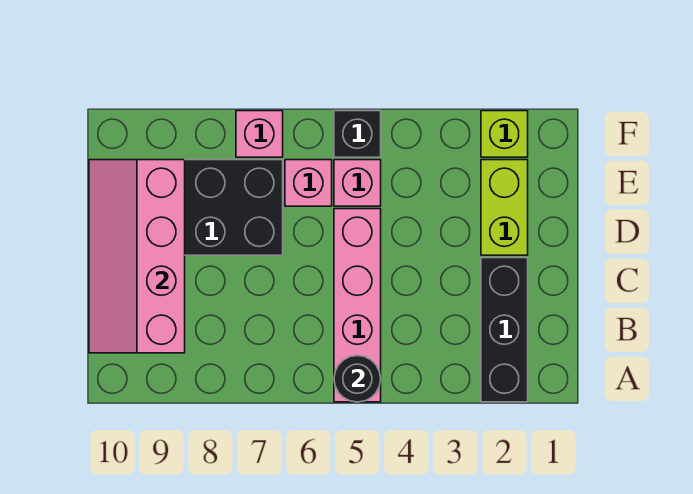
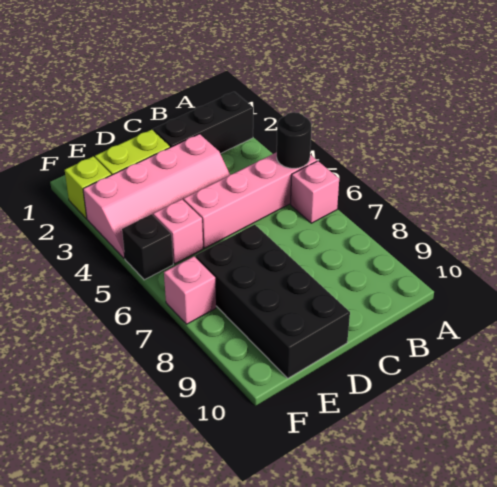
pink 2x4 slope [89,160,185,353] -> pink 2x4 slope moved to [83,134,230,259]
pink 1x1 brick [285,160,332,206] -> pink 1x1 brick moved to [291,161,339,223]

